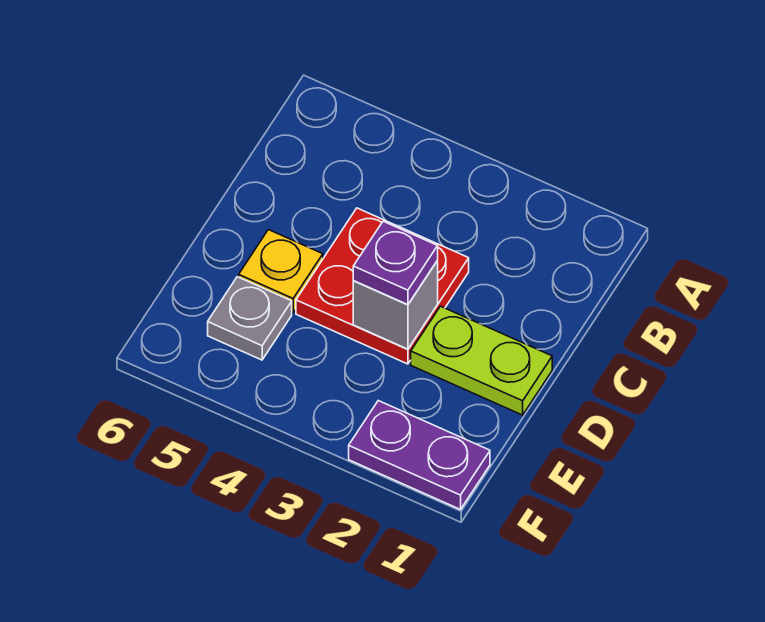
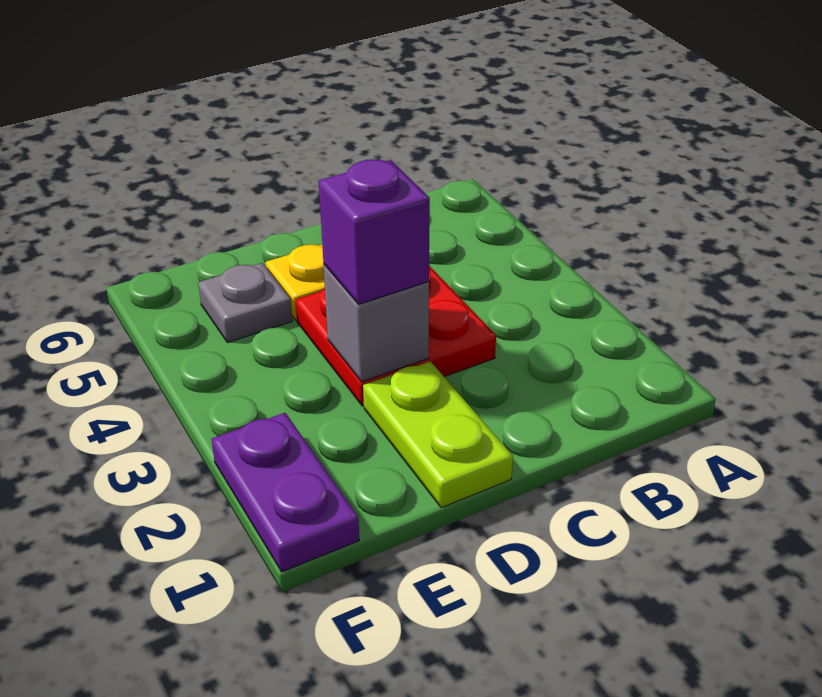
purple 1x1 plate [353,221,438,305] -> purple 1x1 brick [319,160,430,304]

